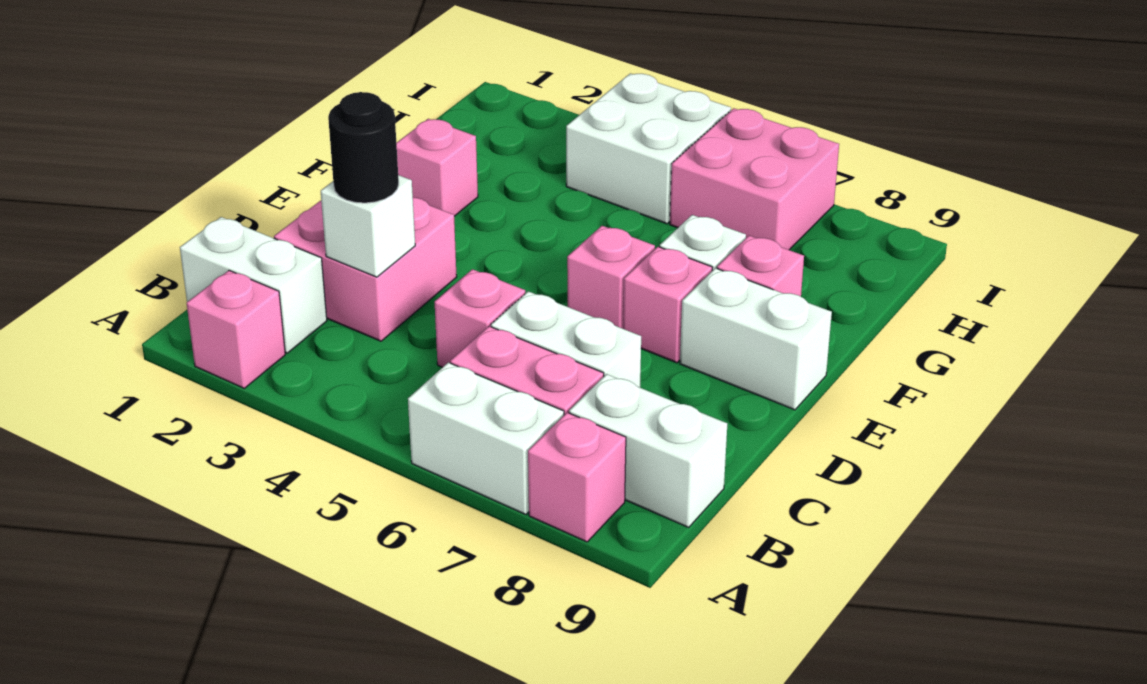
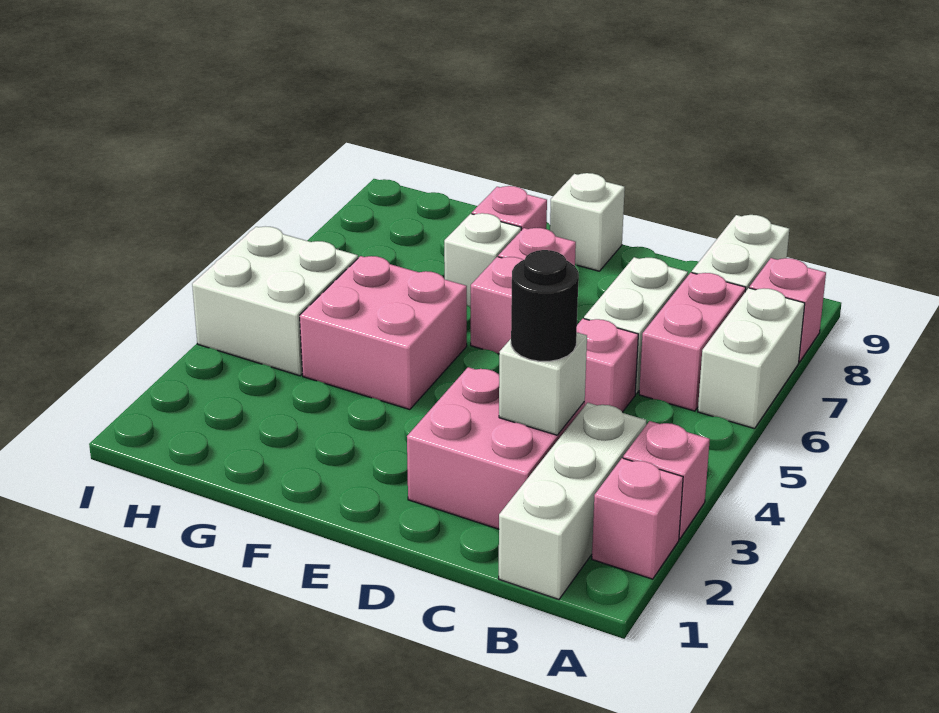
white 1x2 brick [180,217,327,353] -> white 1x3 brick [499,403,646,599]
white 1x2 brick [680,268,832,410] -> white 1x1 brick [550,173,625,271]
pink 1x1 brick [396,119,478,216] -> pink 1x1 brick moved to [623,421,710,539]
pink 2x2 brick [670,108,839,250] -> pink 2x2 brick moved to [300,256,467,410]

